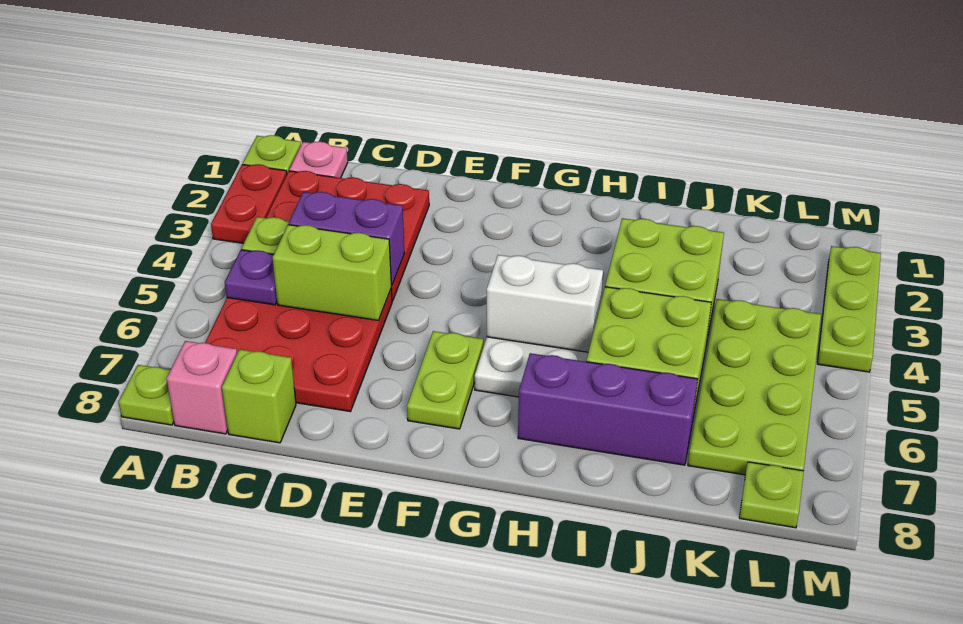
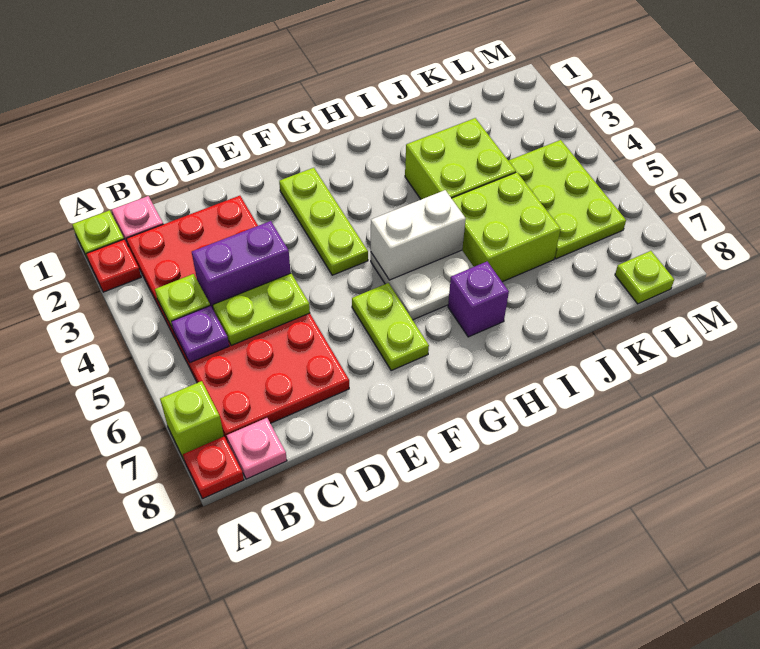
red 1x2 plate [211,164,287,243] -> red 1x1 plate [86,239,141,292]
lime 1x1 plate [119,365,174,425] -> red 1x1 plate [183,436,244,499]
pink 1x1 brick [167,341,237,434] -> pink 1x1 plate [227,418,287,479]
lime 1x2 brick [272,225,392,321] -> lime 1x2 plate [213,273,310,346]
lime 1x1 brick [222,349,296,443] -> lime 1x1 brick moved to [160,381,224,459]
purple 1x3 brick [518,353,698,465] -> purple 1x1 brick [448,261,509,337]
lime 2x4 plate [688,299,821,475] -> lime 2x3 plate [508,140,626,259]
lime 1x3 plate [817,246,881,372] -> lime 1x3 plate moved to [279,168,368,275]

